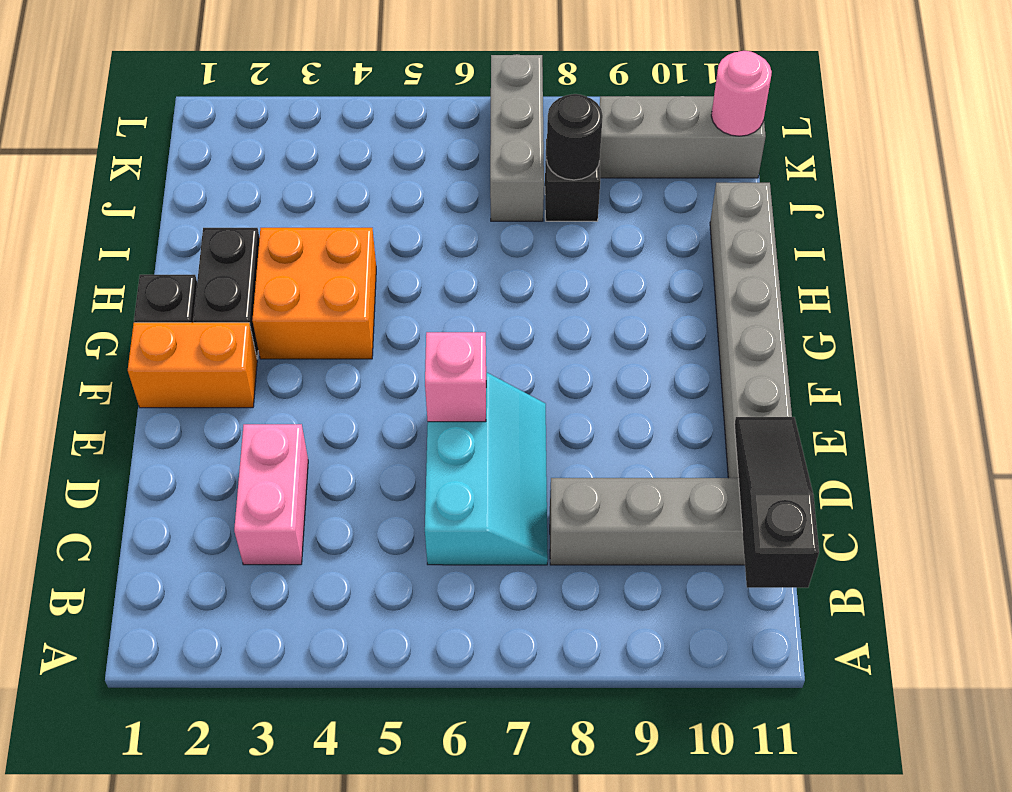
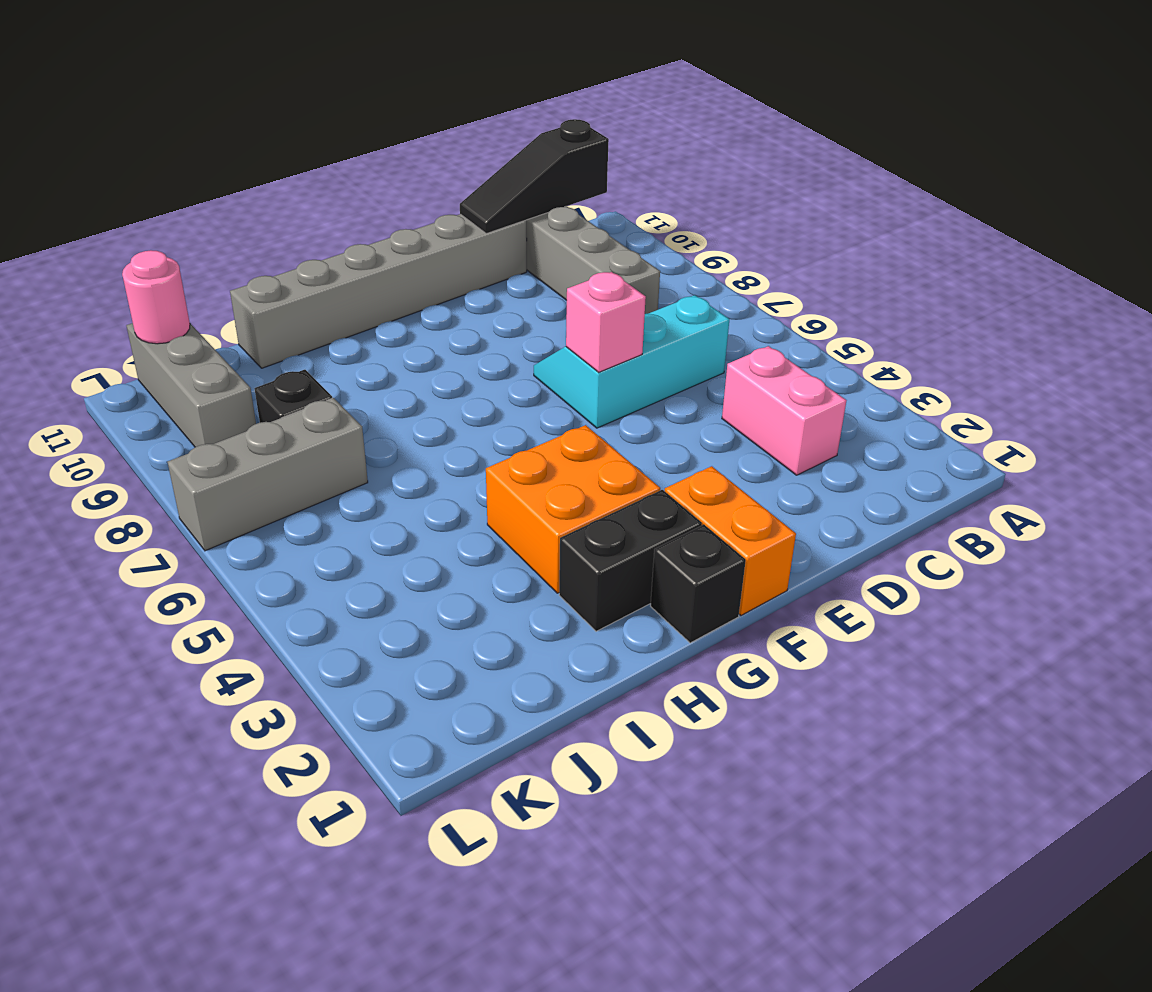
pink 1x2 brick [234,424,308,565] -> pink 1x2 brick turned to [722,346,846,475]
black 1x1 round brick [546,94,603,180] -> none

